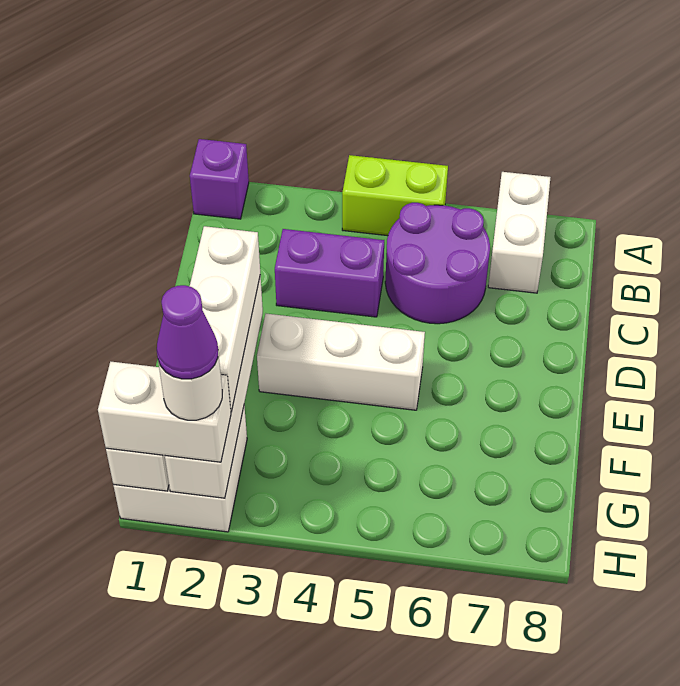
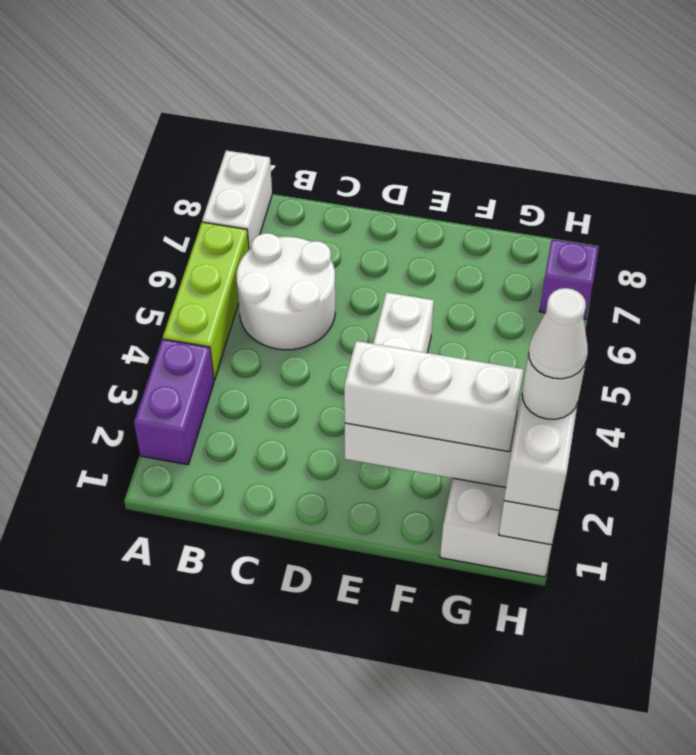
purple 1x1 brick [190,139,249,219] -> purple 1x1 brick moved to [539,239,599,320]
lime 1x2 brick [342,155,448,236] -> lime 1x3 brick [163,222,249,380]
white 1x2 brick [488,172,551,293] -> white 1x2 brick turned to [202,150,272,250]
purple 2x2 round brick [385,203,490,324] -> white 2x2 round brick [237,233,335,350]
purple 1x2 brick [275,229,384,317] -> purple 1x2 brick moved to [134,339,214,465]
purple 1x1 cone [157,285,218,379] -> white 1x1 cone [529,288,588,379]

